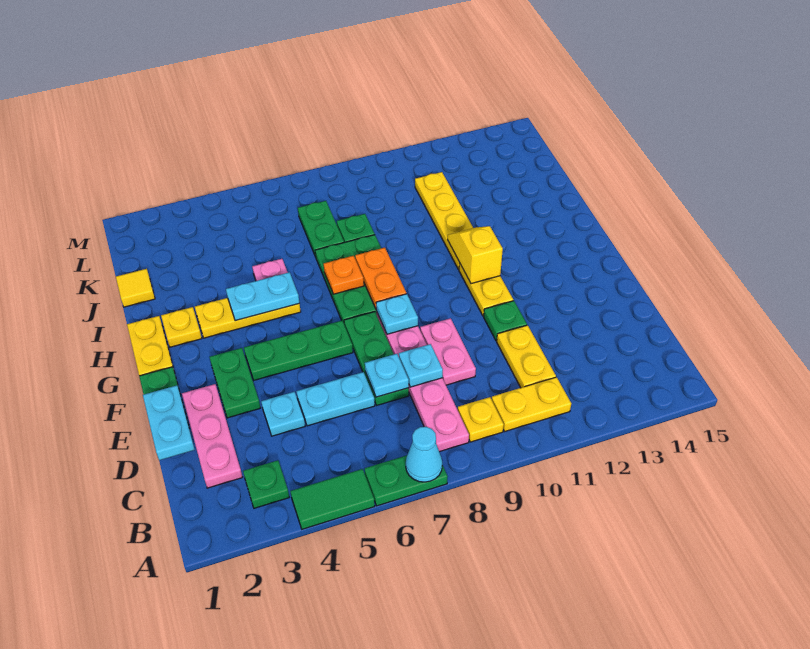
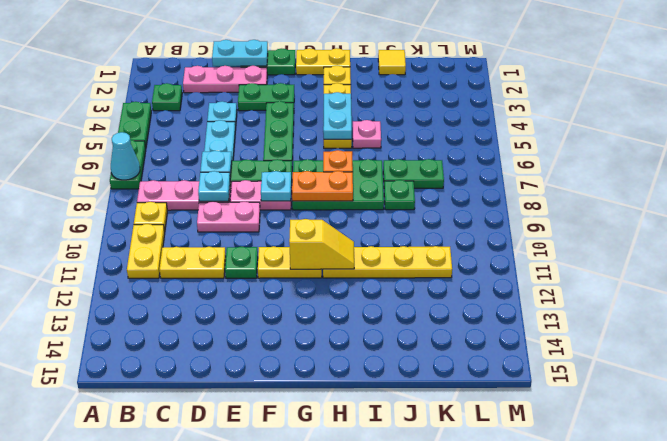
green 1x2 tile [290,469,375,529] -> green 1x2 plate [118,102,151,147]

